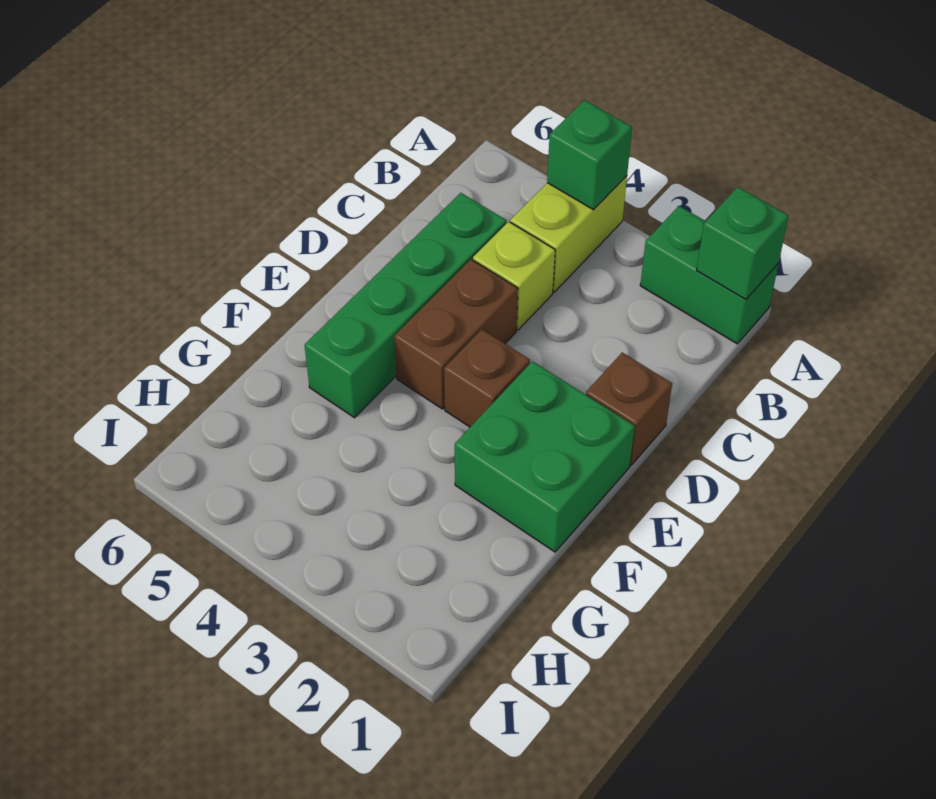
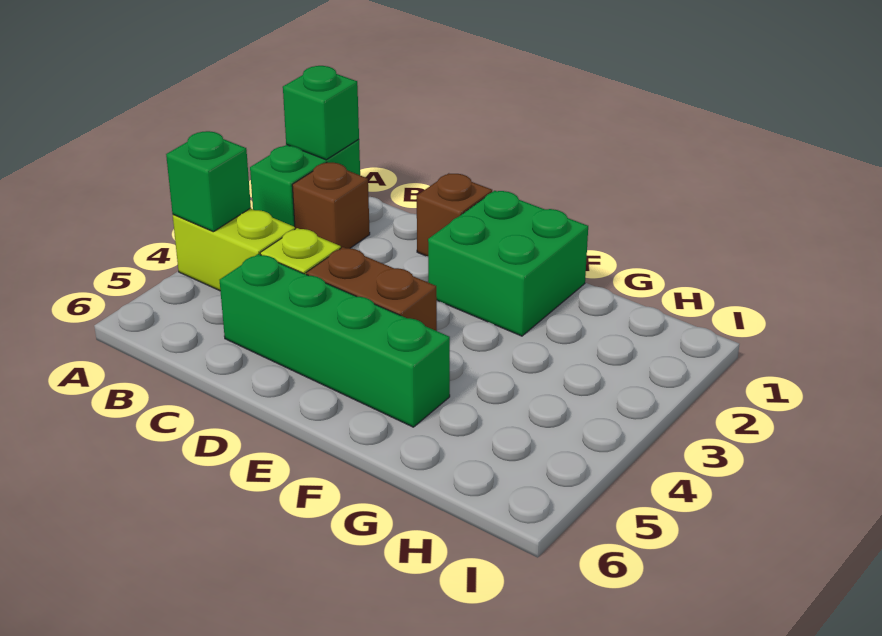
brown 1x1 brick [444,329,530,427] -> brown 1x1 brick moved to [292,163,370,248]

